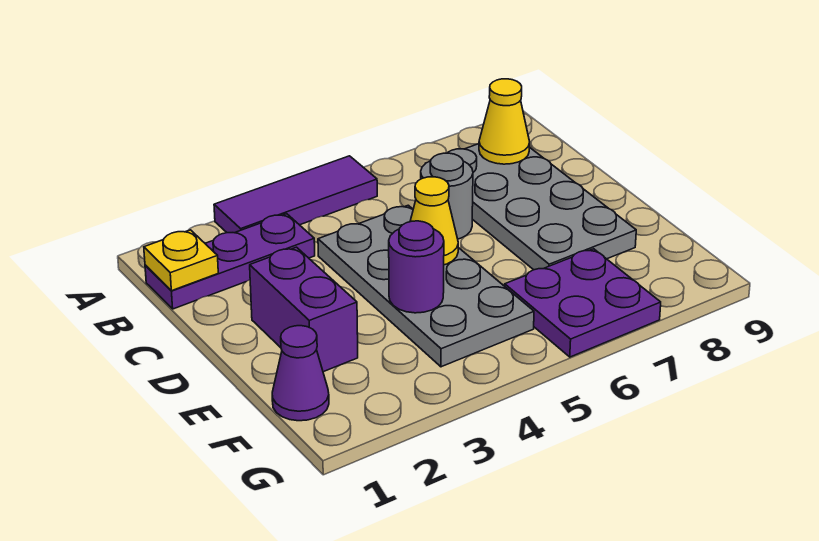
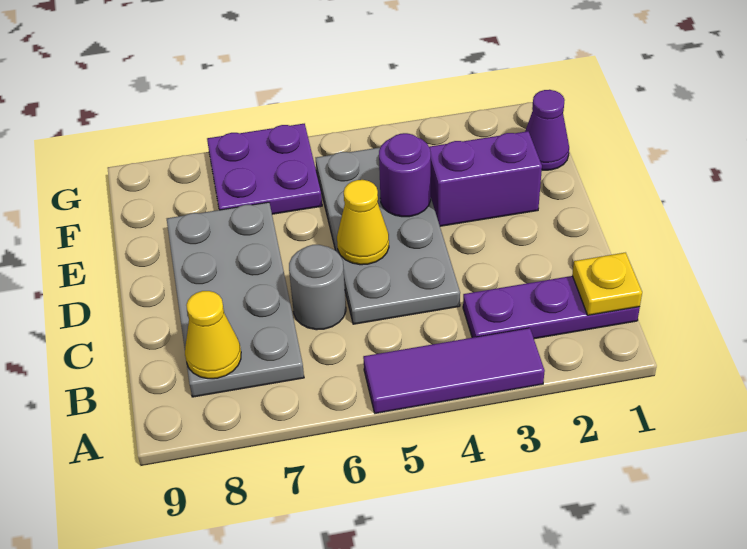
purple 1x2 brick [250,247,358,372] -> purple 1x2 brick turned to [429,131,542,226]

